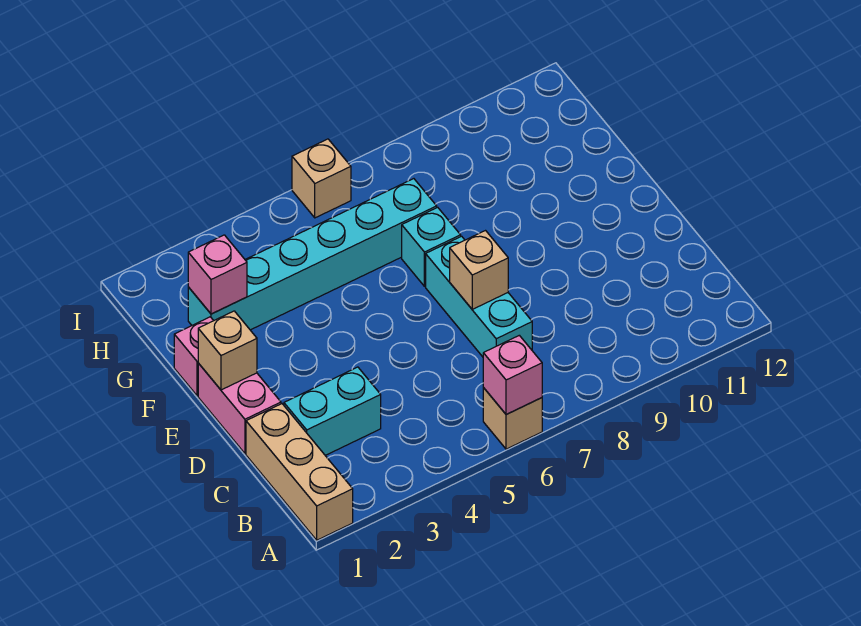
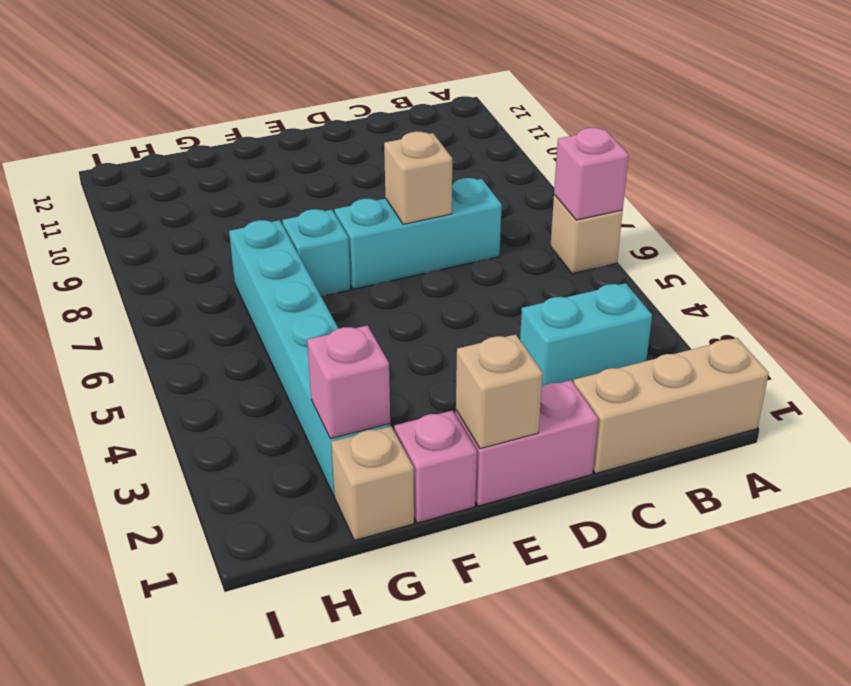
cyan 1x2 brick [284,367,381,455] -> cyan 1x2 brick turned to [520,283,652,387]
tan 1x1 brick [292,139,351,218] -> tan 1x1 brick moved to [331,426,414,540]

